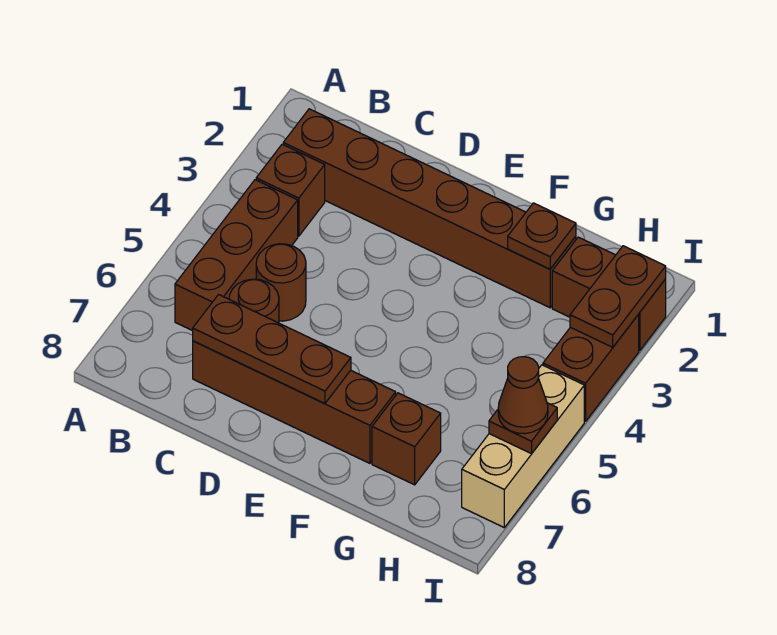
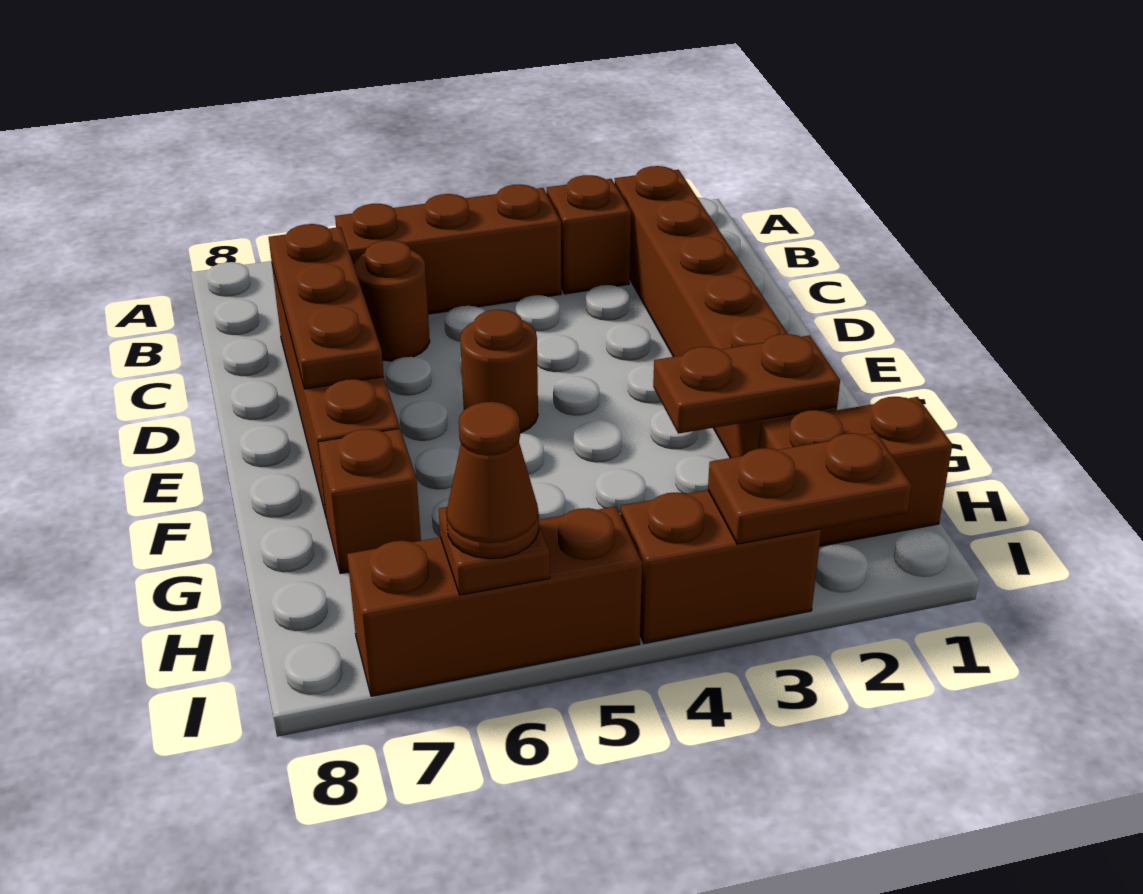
brown 1x1 round brick [256,244,306,321] -> brown 1x1 round brick moved to [460,309,538,433]
brown 1x1 plate [508,203,576,269] -> brown 1x2 plate [653,334,840,434]
brown 1x2 brick [552,237,666,351] -> brown 1x2 brick turned to [760,397,952,546]
tan 1x3 brick [462,365,584,527] -> brown 1x3 brick [347,506,642,696]

